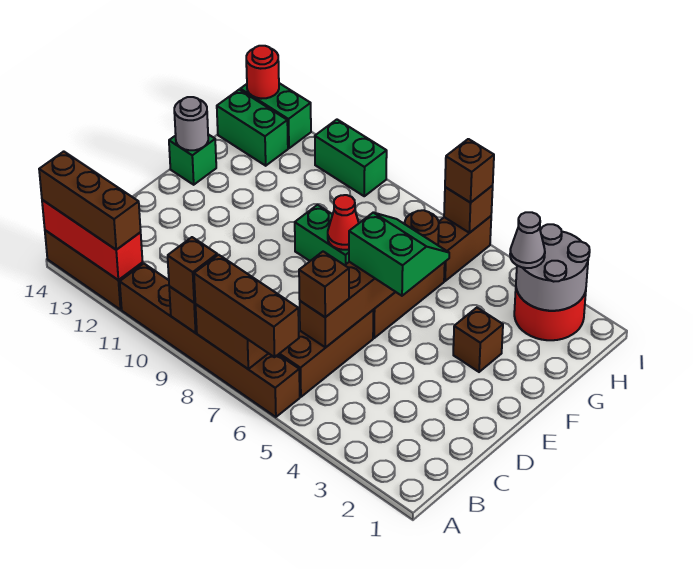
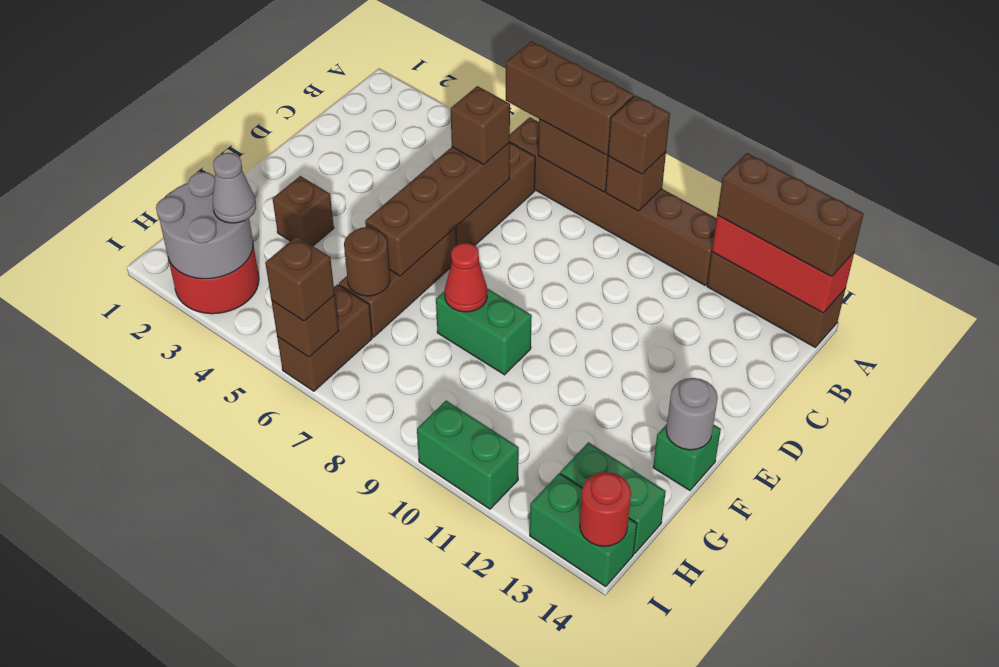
green 2x2 slope [349,213,449,296] -> none

